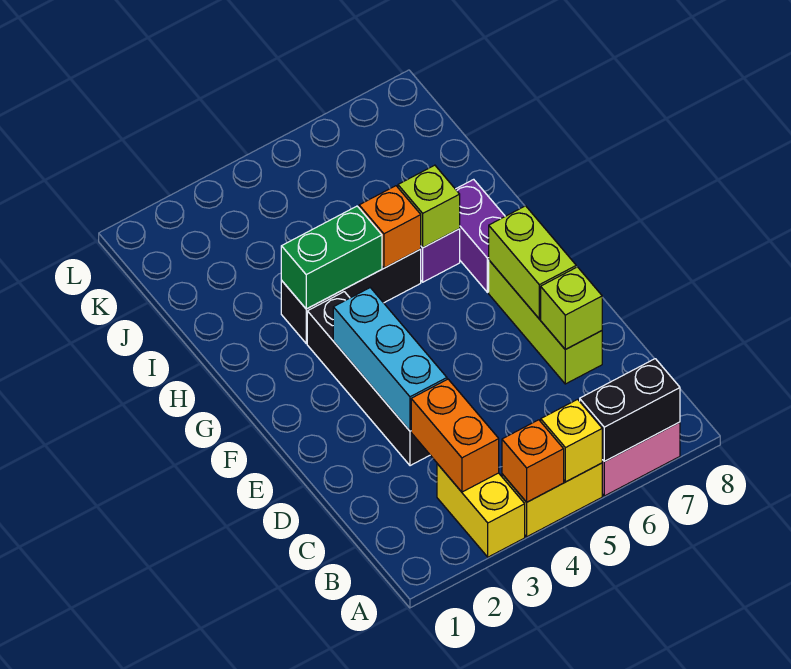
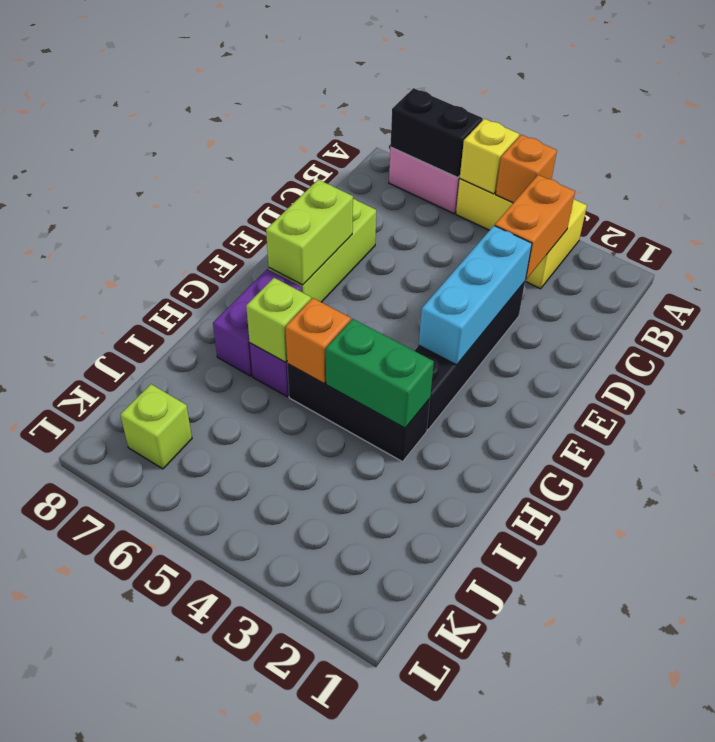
lime 1x1 brick [541,267,602,349] -> lime 1x1 brick moved to [120,384,192,469]

